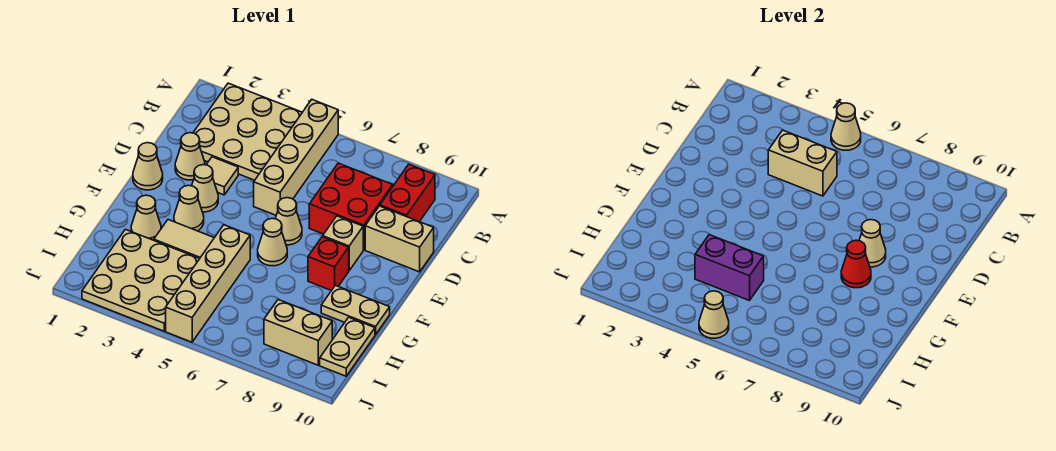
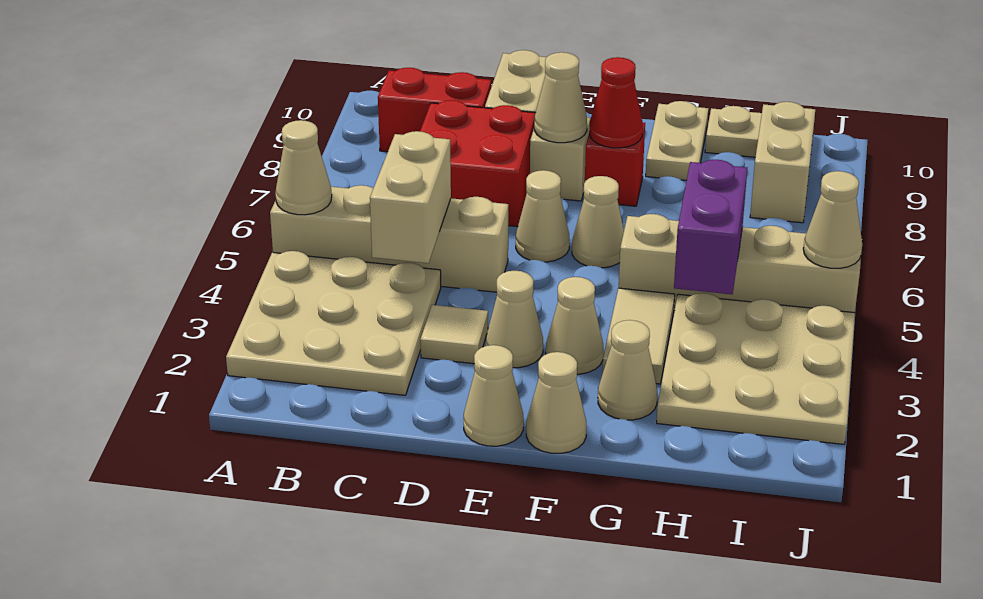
tan 1x1 cone [175,133,205,180] -> tan 1x1 cone moved to [526,352,587,453]

